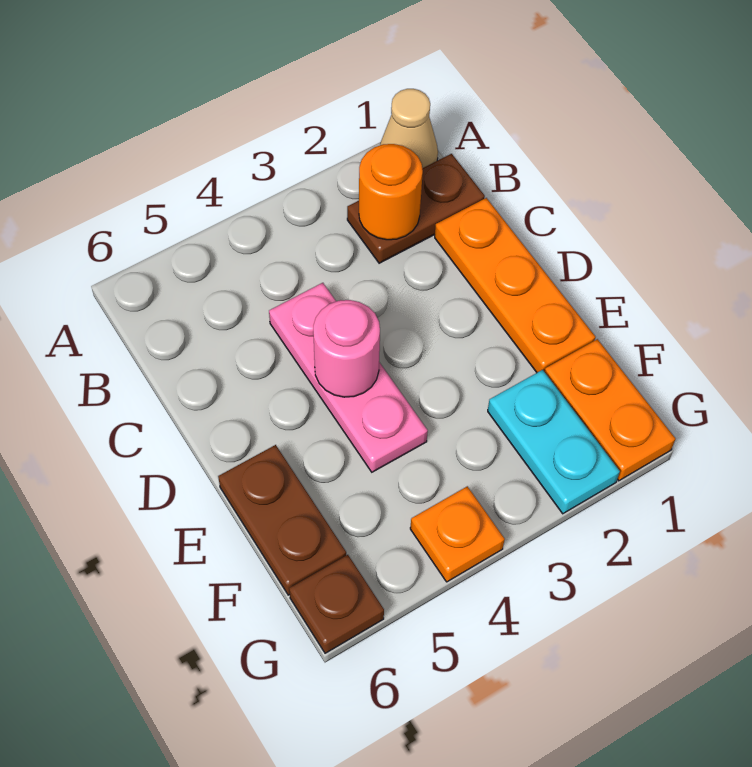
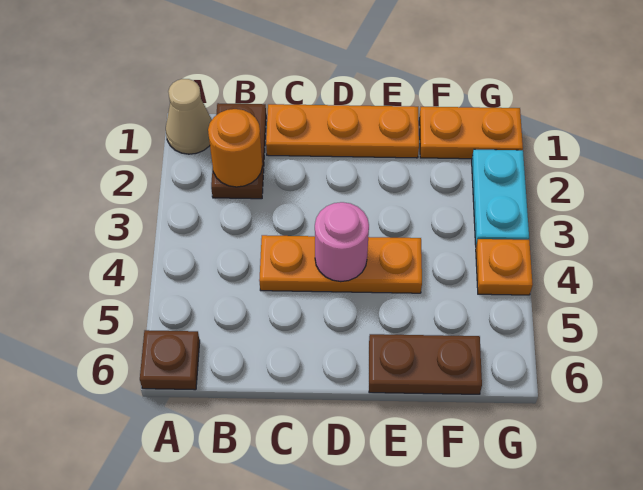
pink 1x3 plate [269,283,428,472] -> orange 1x3 plate [259,235,422,293]
cyan 1x2 plate [488,370,620,514] -> cyan 1x2 plate turned to [472,149,529,246]
brown 1x1 plate [289,555,384,653] -> brown 1x1 plate moved to [140,330,200,390]

